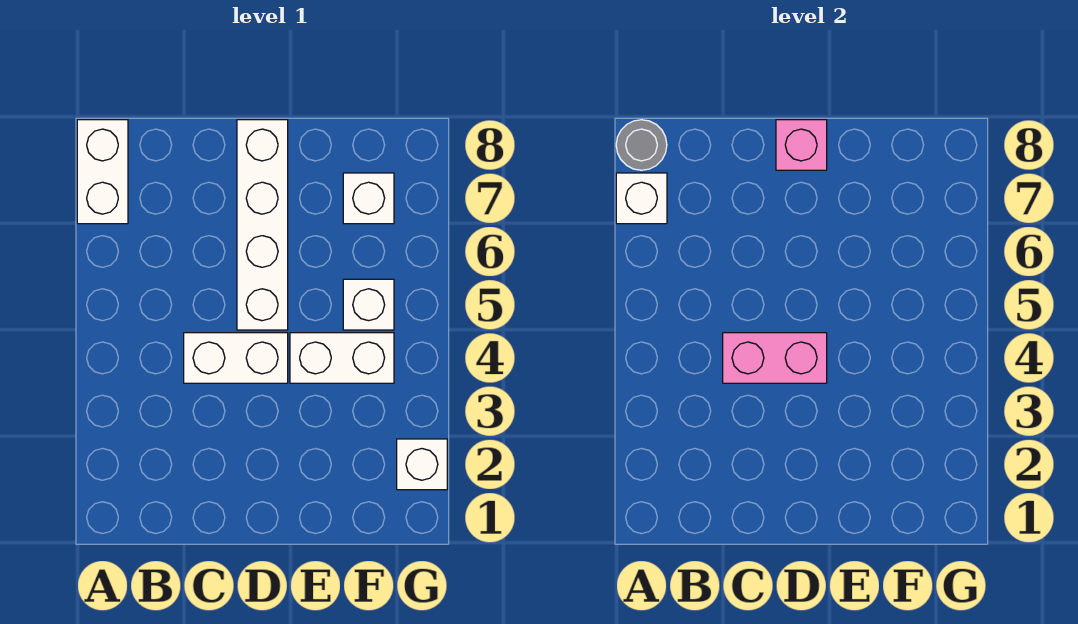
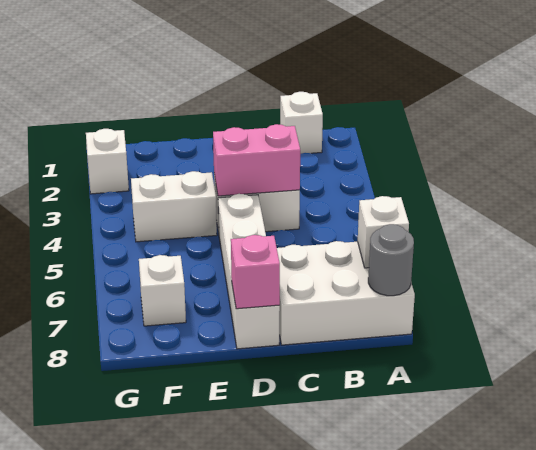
white 1x2 brick [77,120,128,224] -> white 2x3 brick [277,241,415,345]
white 1x1 brick [343,279,394,330] -> white 1x1 brick moved to [280,92,323,154]

